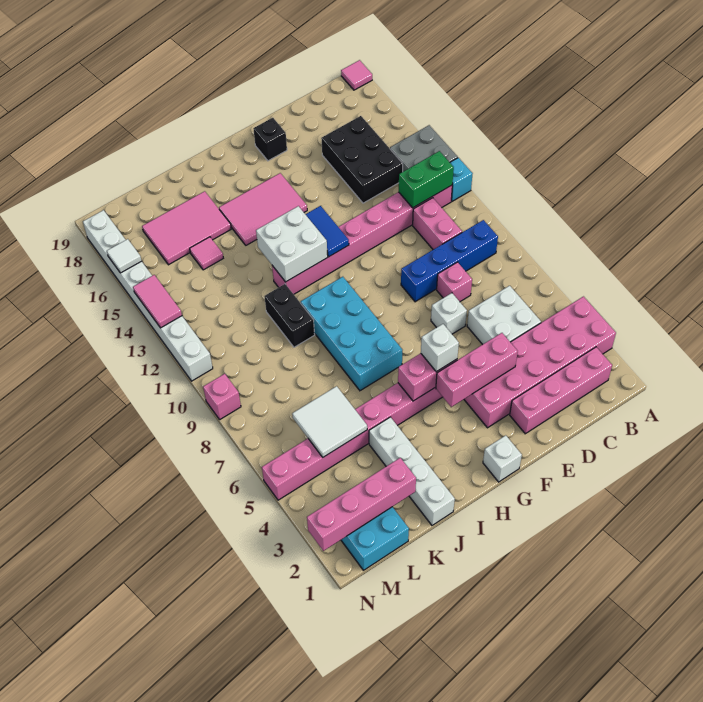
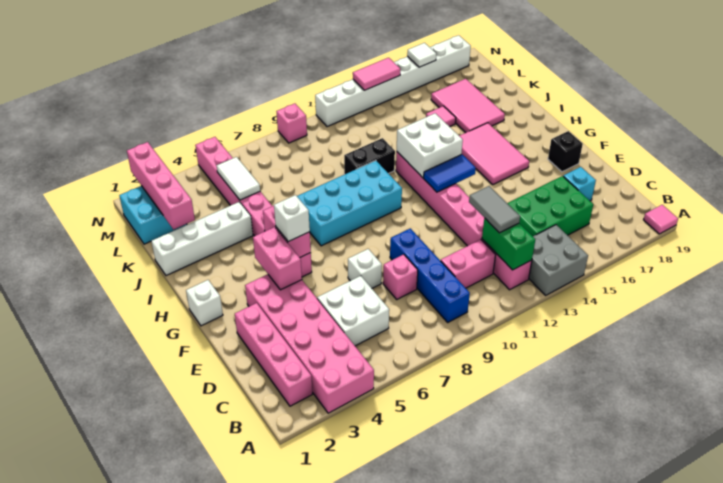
cyan 1x1 brick [450,158,473,201] -> cyan 1x1 brick moved to [563,167,596,201]
none -> grey 1x2 tile [469,186,520,233]
black 2x3 brick [321,116,403,203] -> green 2x3 brick [507,176,593,236]
pink 1x3 brick [436,333,518,407] -> pink 1x2 brick [253,227,302,290]
white 2x2 tile [292,386,367,457] -> white 1x2 tile [217,157,260,200]

